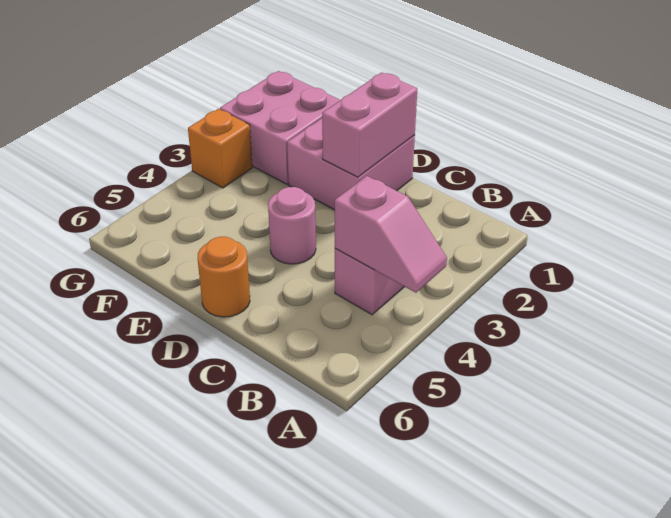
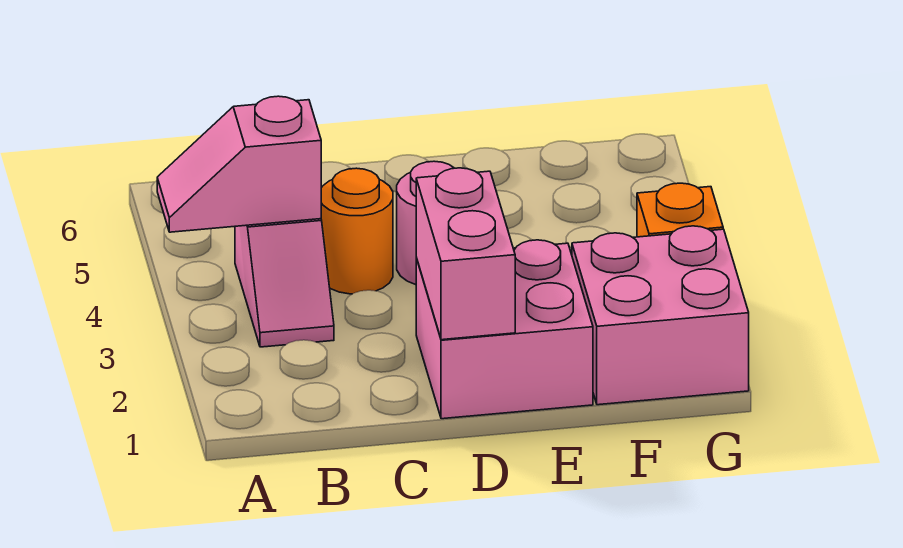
orange 1x1 round brick [198,237,250,317] -> orange 1x1 round brick moved to [321,168,393,294]

